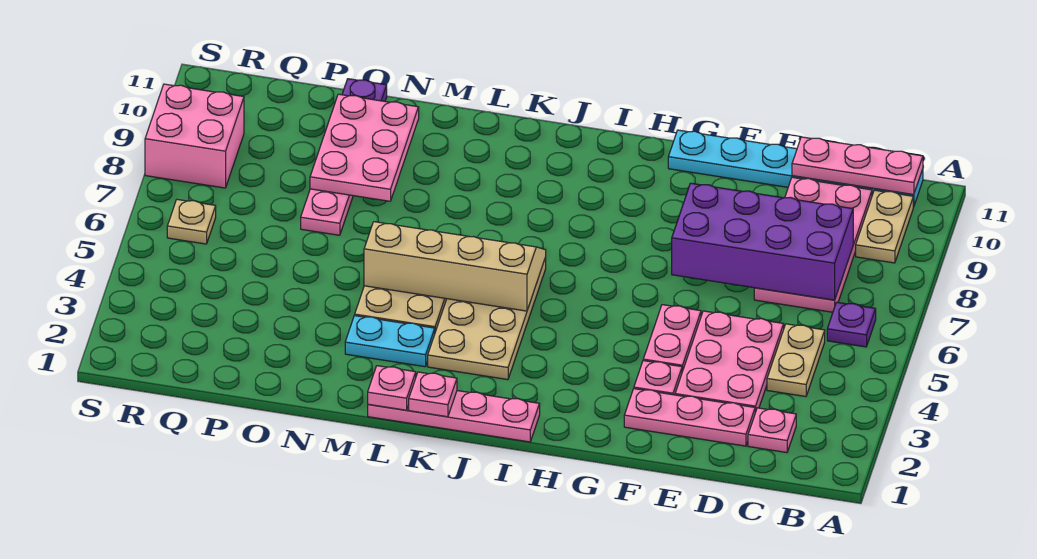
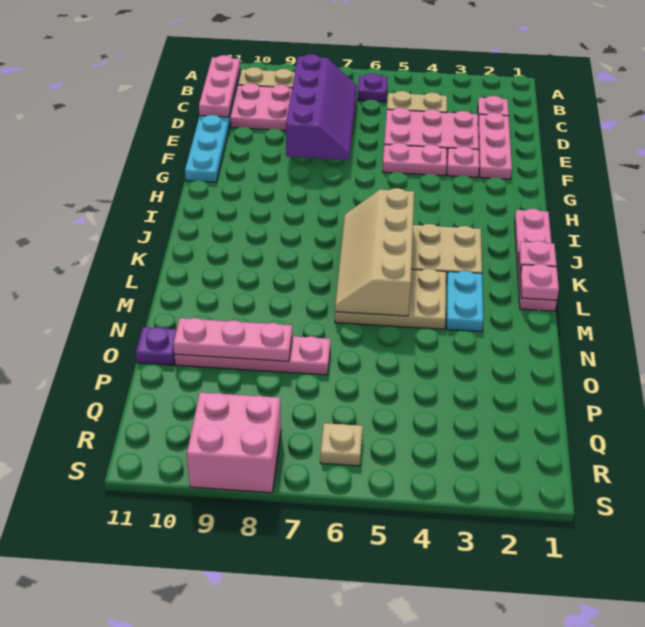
purple 2x4 brick [672,183,853,300] -> purple 2x4 slope [286,54,357,160]
pink 2x3 plate [310,94,419,201] -> pink 1x3 plate [173,318,292,361]

